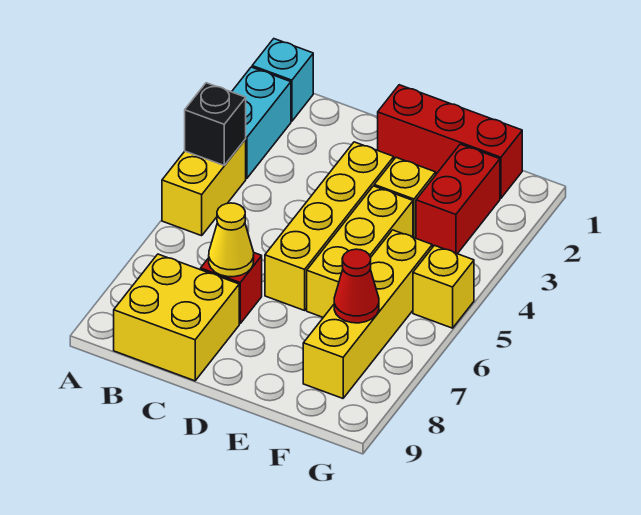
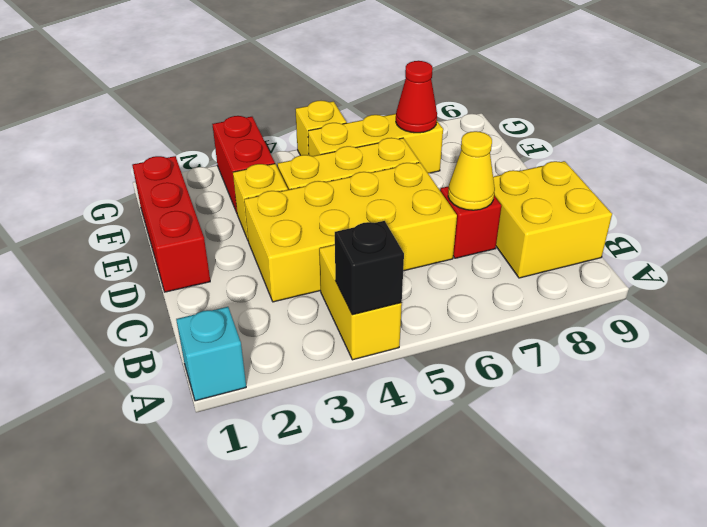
cyan 1x2 brick [232,67,291,179] -> none
yellow 1x2 brick [162,139,246,236] -> yellow 1x2 brick turned to [319,245,402,360]
yellow 1x4 brick [265,142,394,310] -> yellow 2x4 brick [244,162,457,302]
red 1x2 brick [416,144,500,254] -> red 1x2 brick turned to [212,116,275,212]
yellow 1x4 brick [303,230,432,398] -> yellow 1x3 brick [308,114,443,173]

